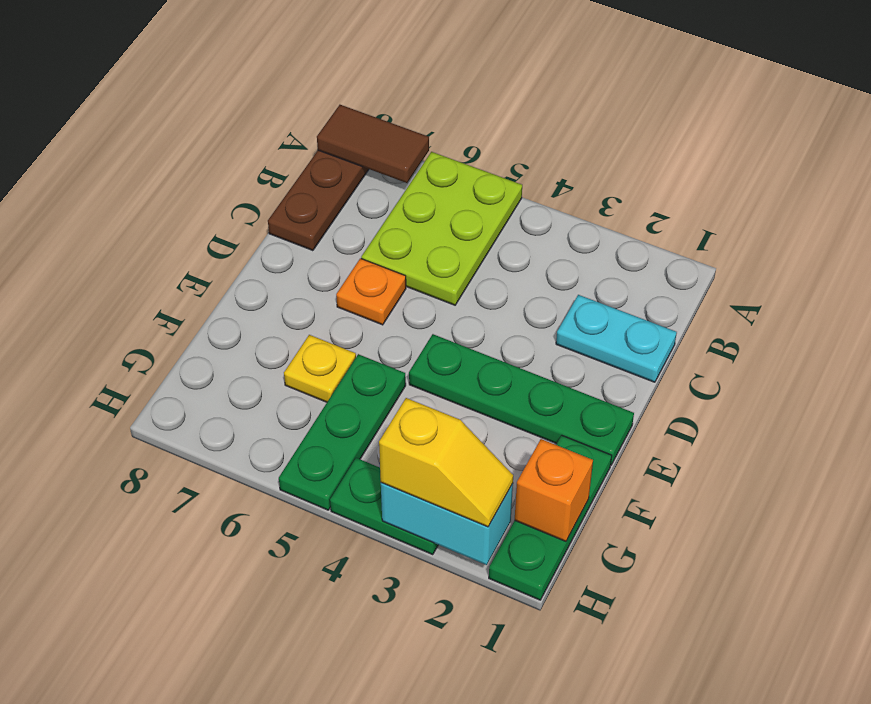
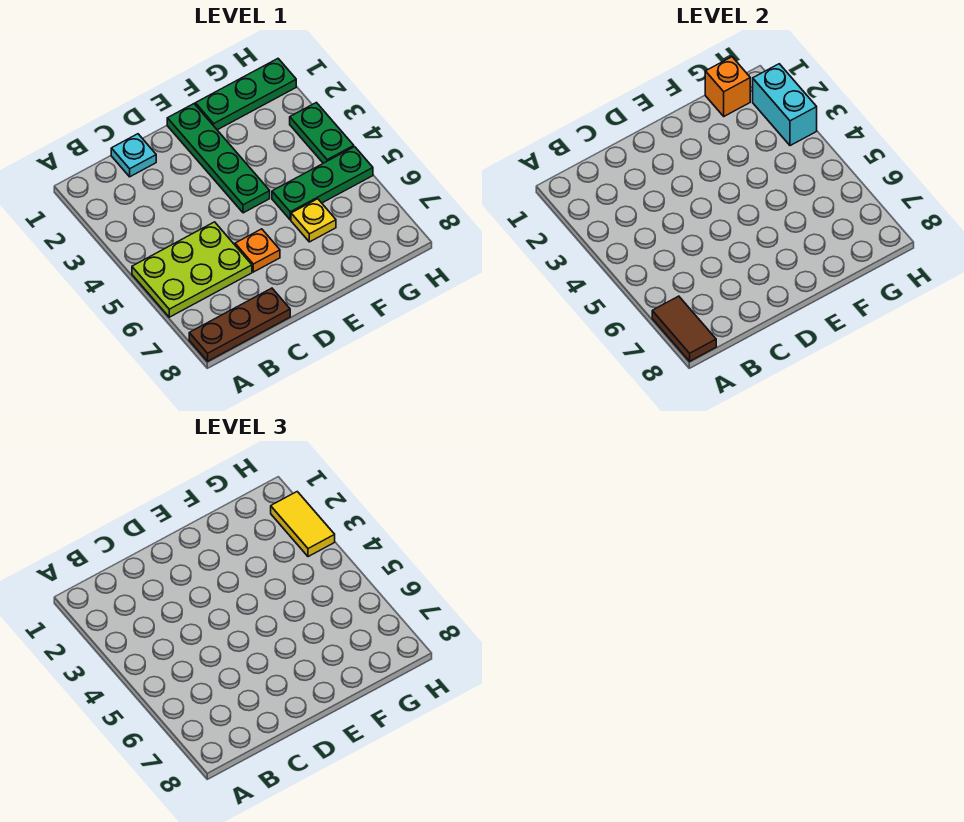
cyan 1x2 plate [556,295,677,382] -> cyan 1x1 plate [111,134,156,177]
yellow 1x2 slope [379,398,513,527] -> yellow 1x2 tile [271,492,335,557]

